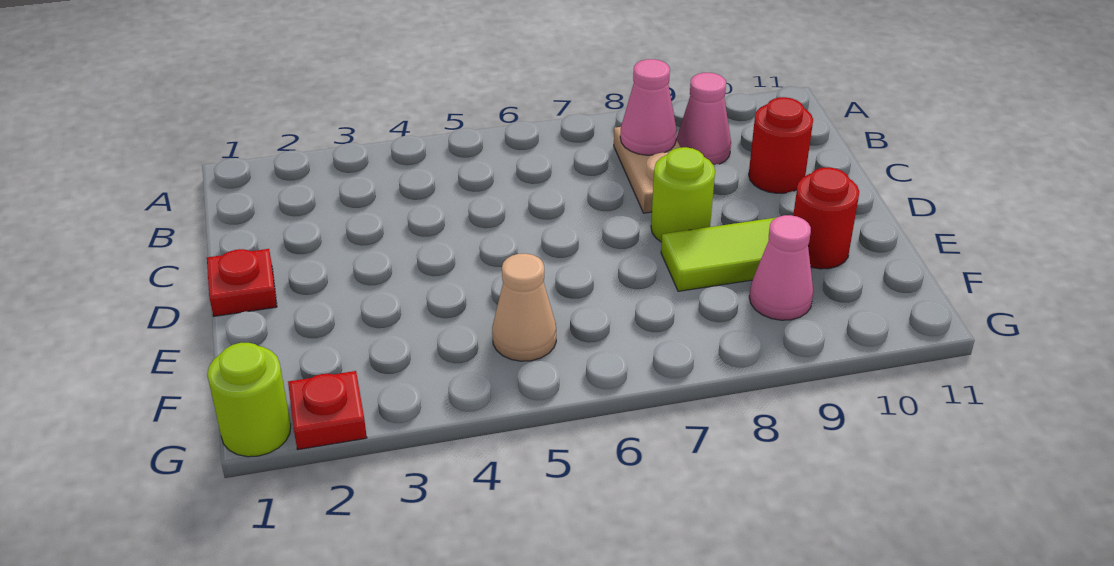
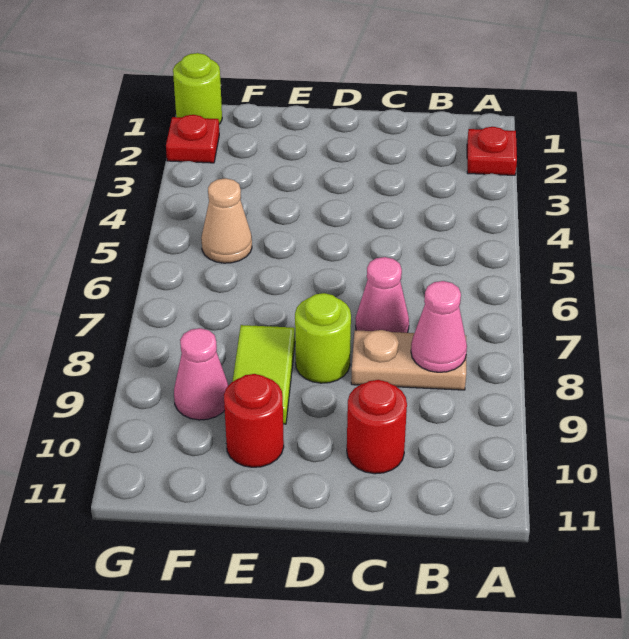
pink 1x1 cone [676,73,731,165] -> pink 1x1 cone moved to [356,257,409,333]
red 1x1 plate [207,249,277,316] -> red 1x1 plate moved to [467,127,517,175]

